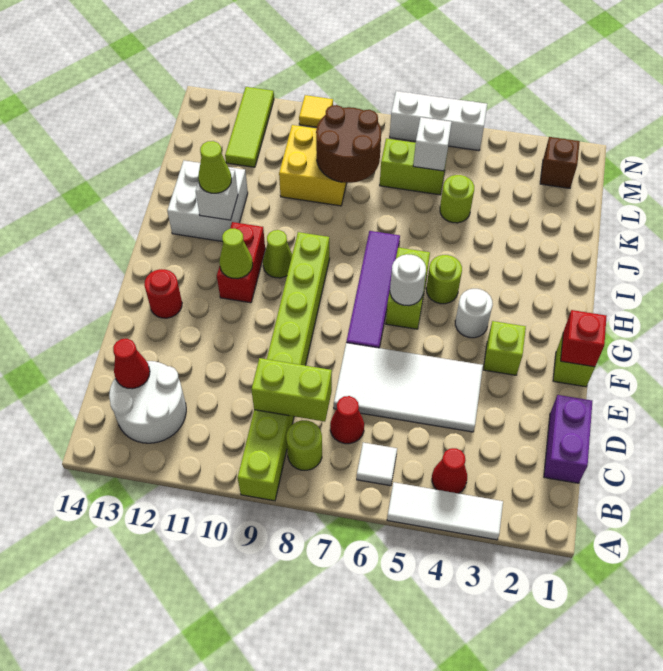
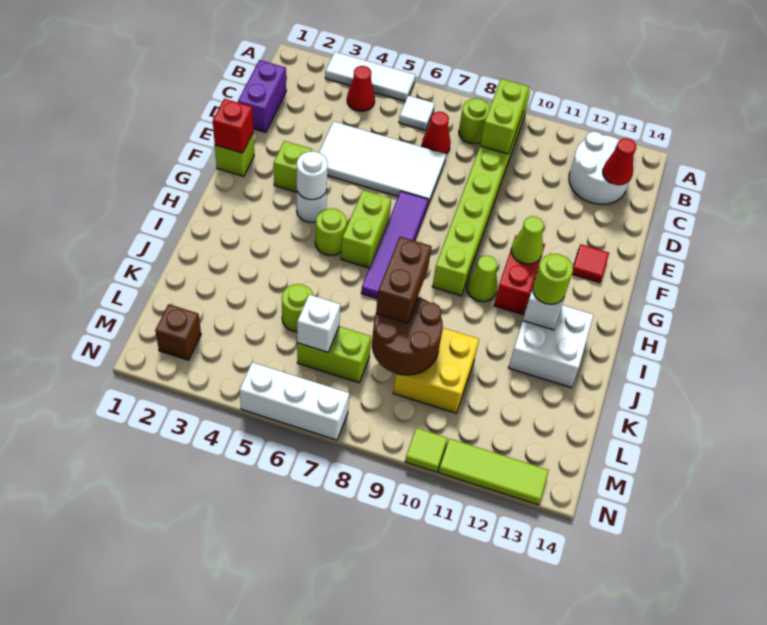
lime 1x2 brick [251,358,332,422] -> lime 1x2 brick turned to [480,79,529,154]
red 1x1 round brick [144,269,182,318] -> red 1x1 tile [572,244,609,283]
white 1x1 round brick [390,254,426,306] -> white 1x1 round brick moved to [297,151,328,200]
lime 1x1 cone [198,141,232,193] -> lime 1x1 round brick [533,254,573,304]
none -> brown 1x2 brick [376,237,432,323]
lime 1x3 tile [225,87,274,167] -> lime 1x3 tile turned to [439,439,549,505]
yellow 1x1 tile [299,95,333,127] -> lime 1x1 tile [405,428,448,472]

